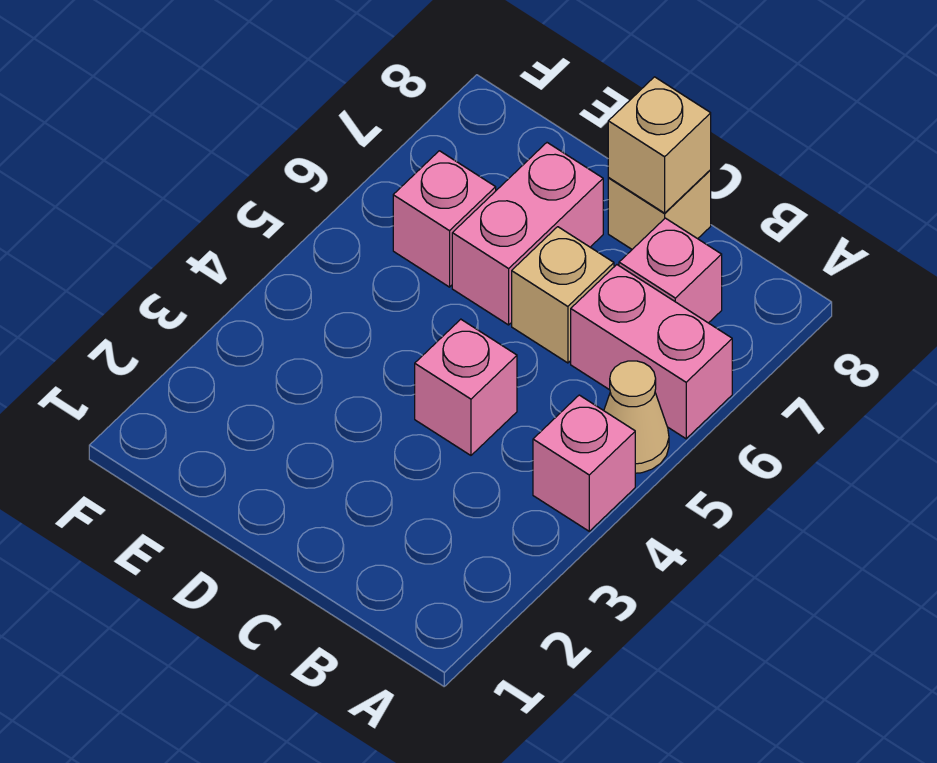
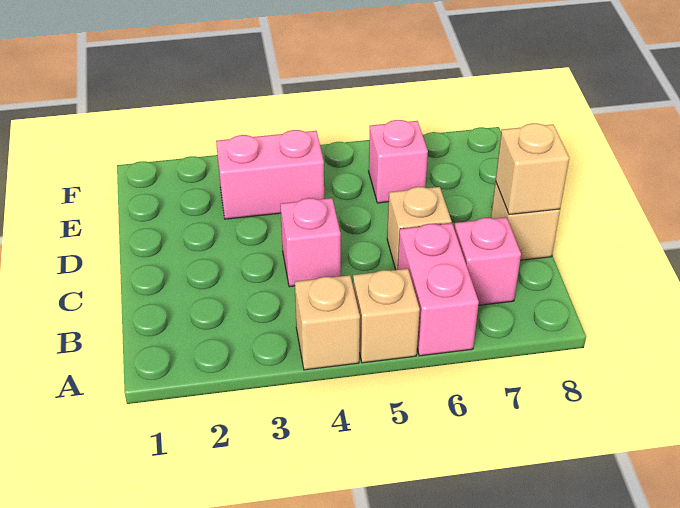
pink 1x1 brick [533,395,635,531] -> tan 1x1 brick [295,275,360,370]
tan 1x1 cone [604,361,669,473] -> tan 1x1 brick [353,269,420,363]
pink 1x2 brick [452,143,603,325] -> pink 1x2 brick moved to [216,130,324,219]

